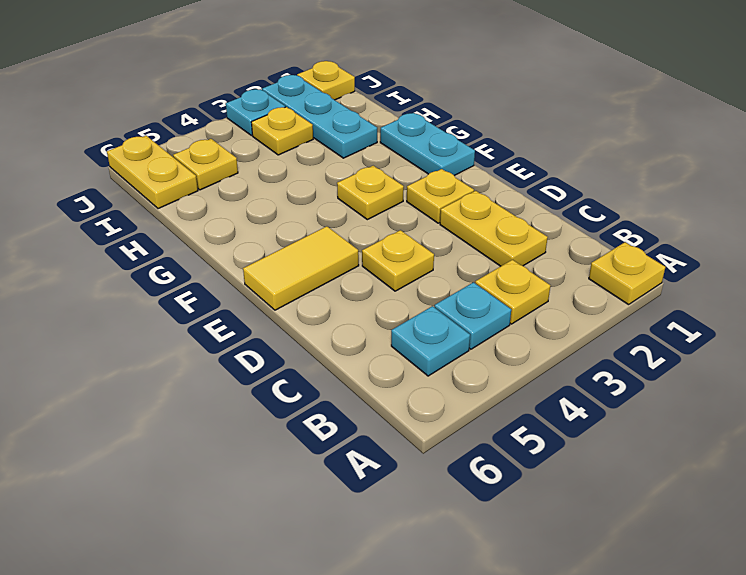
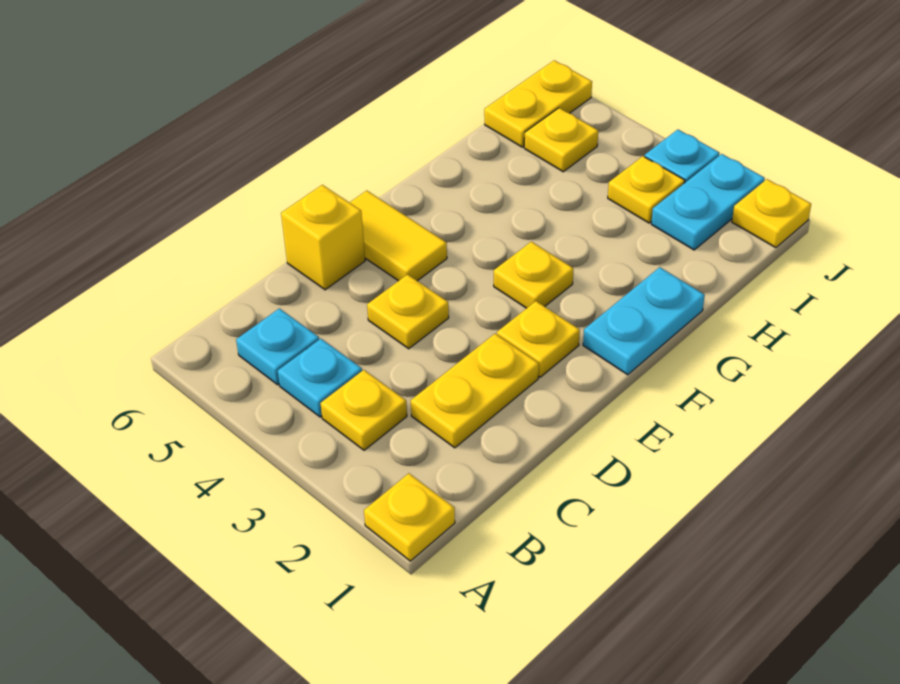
none -> yellow 1x1 brick [281,185,365,290]
cyan 1x3 plate [262,75,377,158] -> cyan 1x2 plate [651,154,765,250]

